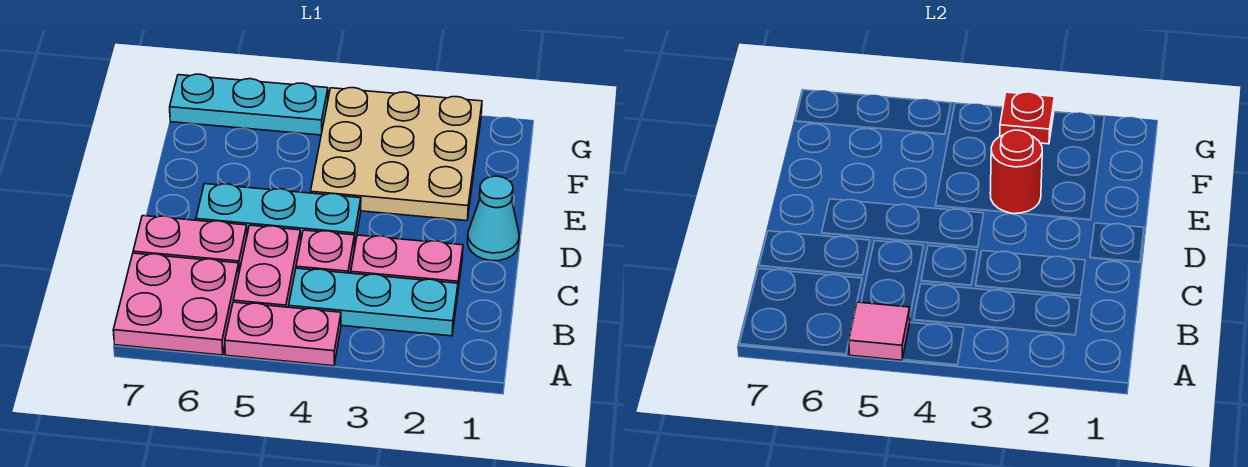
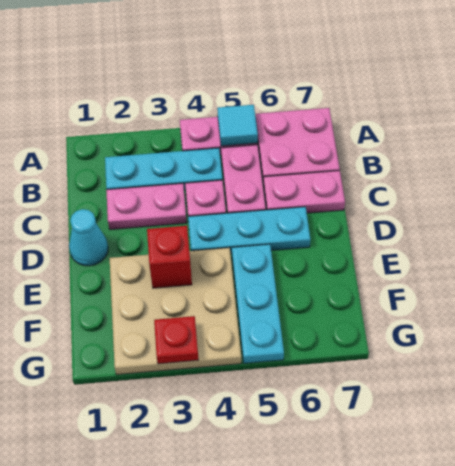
pink 1x1 tile [849,302,910,360] -> cyan 1x1 tile [217,105,258,146]
red 1x1 round brick [990,130,1042,214] -> red 1x1 brick [147,226,192,288]
cyan 1x3 plate [170,74,328,135] -> cyan 1x3 plate turned to [232,244,284,363]

